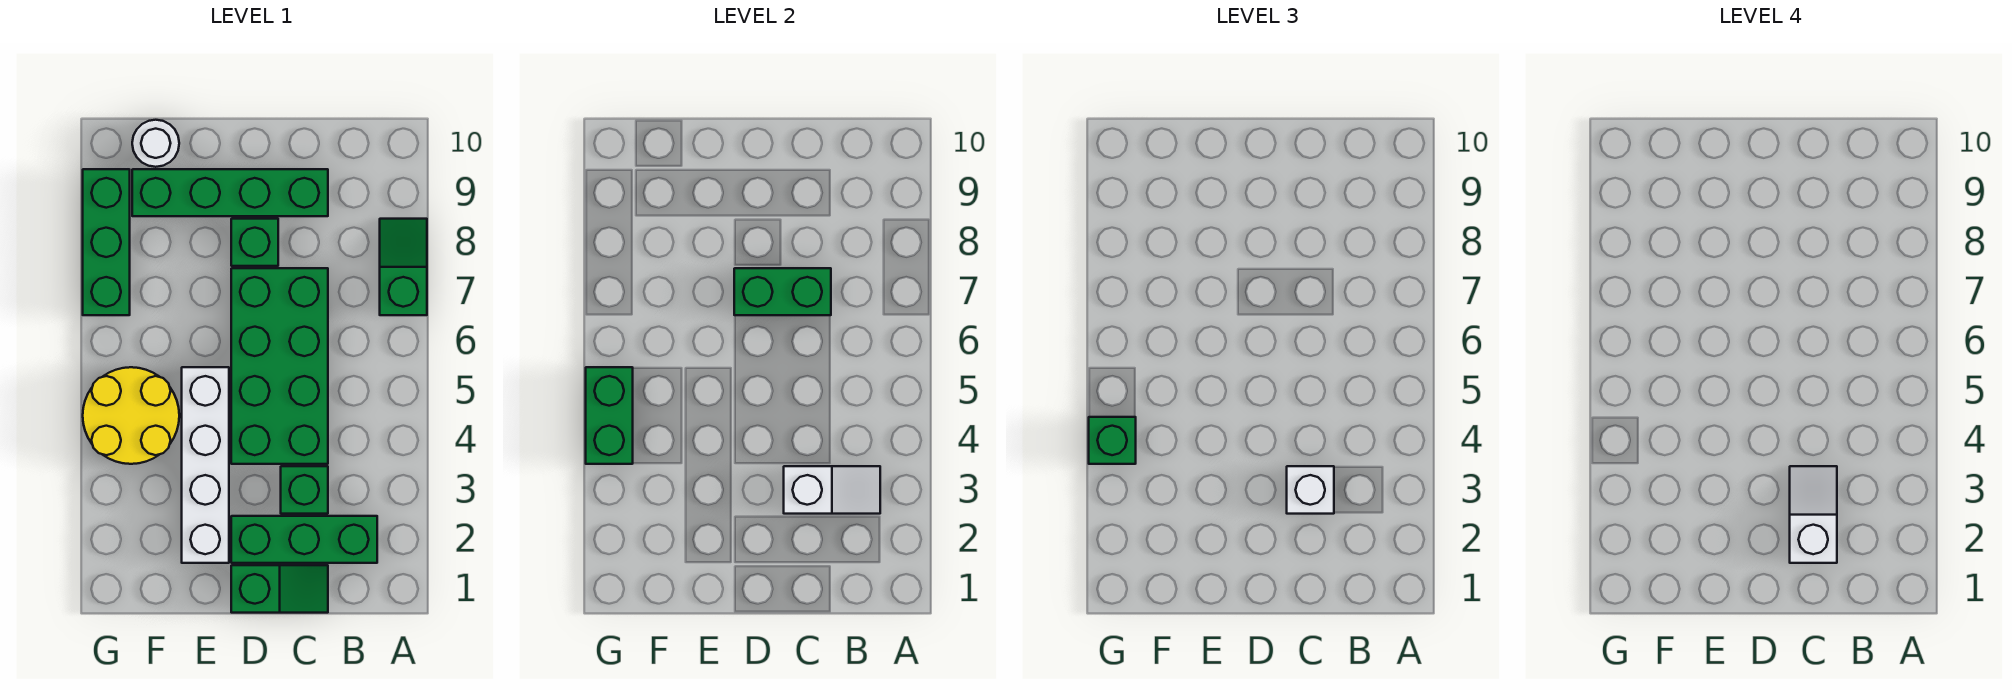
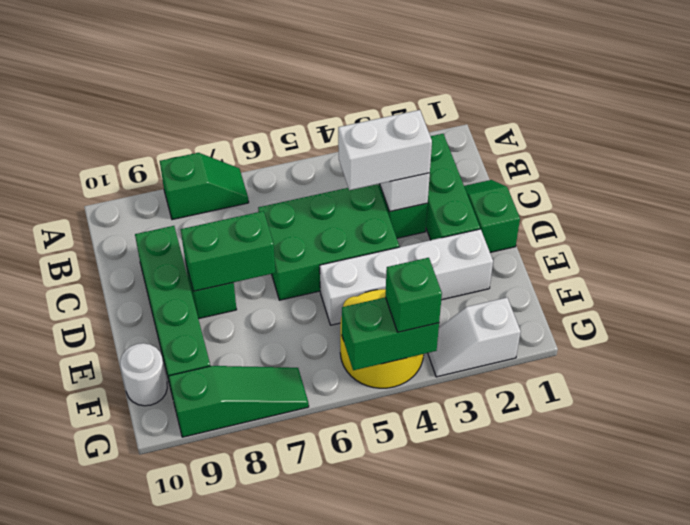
green 1x2 slope [380,219,427,315] -> green 1x2 slope turned to [160,153,249,220]
white 1x2 slope [1790,466,1837,563] -> white 1x2 slope moved to [428,298,521,377]
white 1x1 brick [1287,466,1334,514] -> white 1x2 brick [338,110,432,190]
green 2x4 brick [231,268,328,464] -> green 2x3 brick [258,184,399,300]
green 1x2 brick [734,268,831,315] -> green 1x2 brick turned to [181,211,276,291]
green 1x3 brick [83,169,130,315] -> green 1x3 slope [169,366,309,437]

